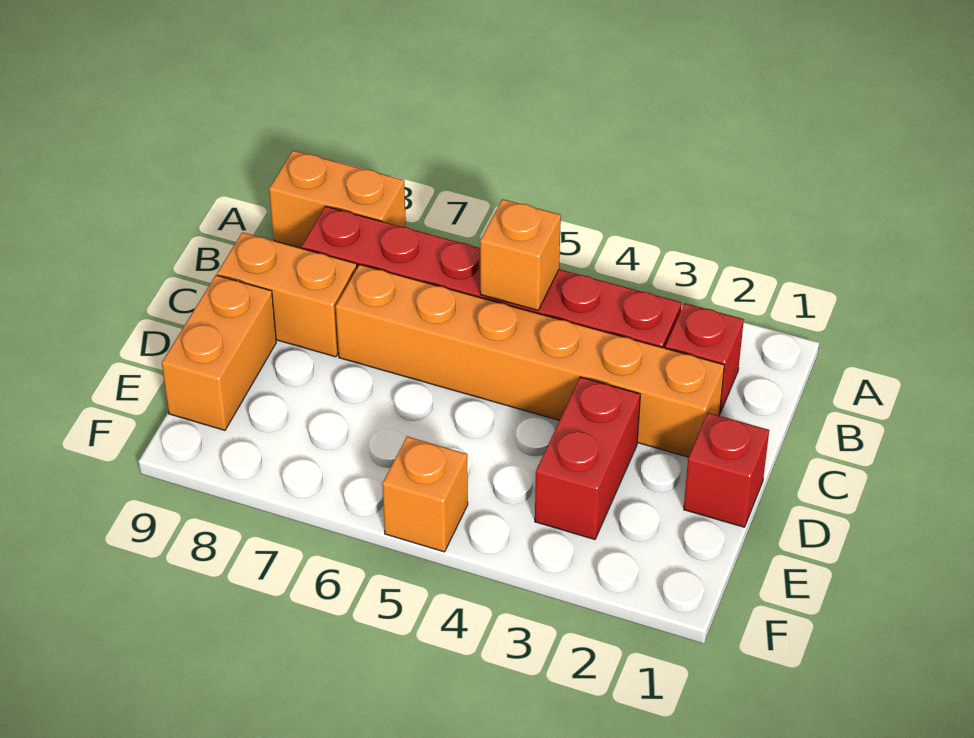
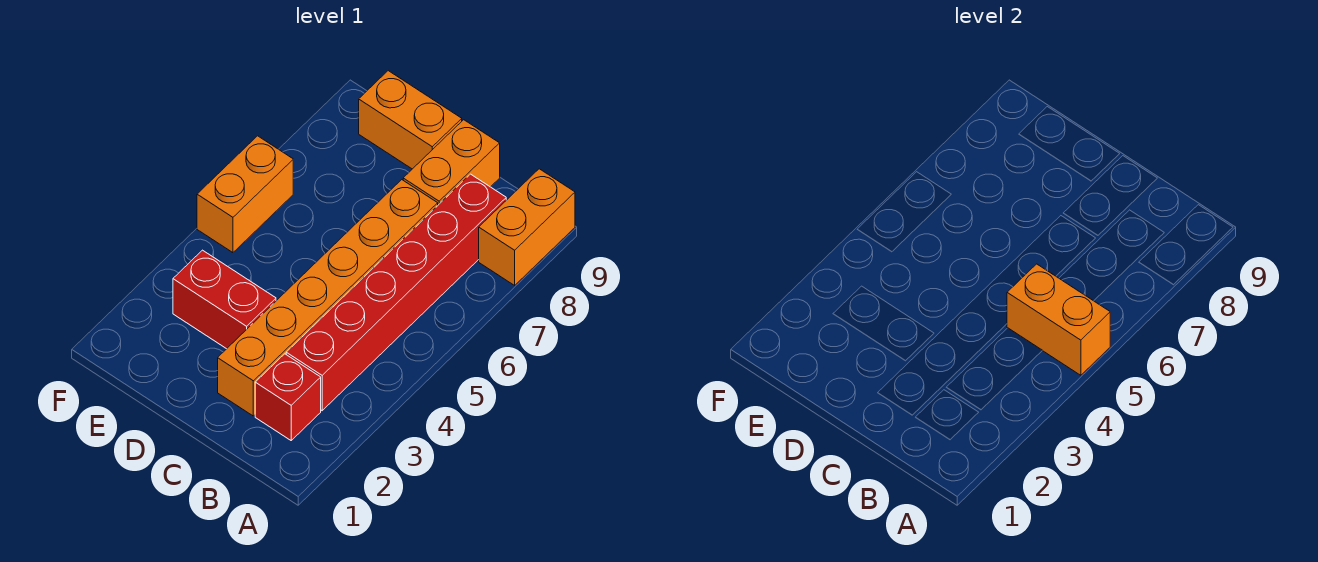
orange 1x1 brick [480,199,561,310] -> orange 1x2 brick [1007,264,1110,375]
red 1x1 brick [684,413,769,527] -> none
orange 1x1 brick [382,437,468,552] -> orange 1x2 brick [197,136,293,253]

